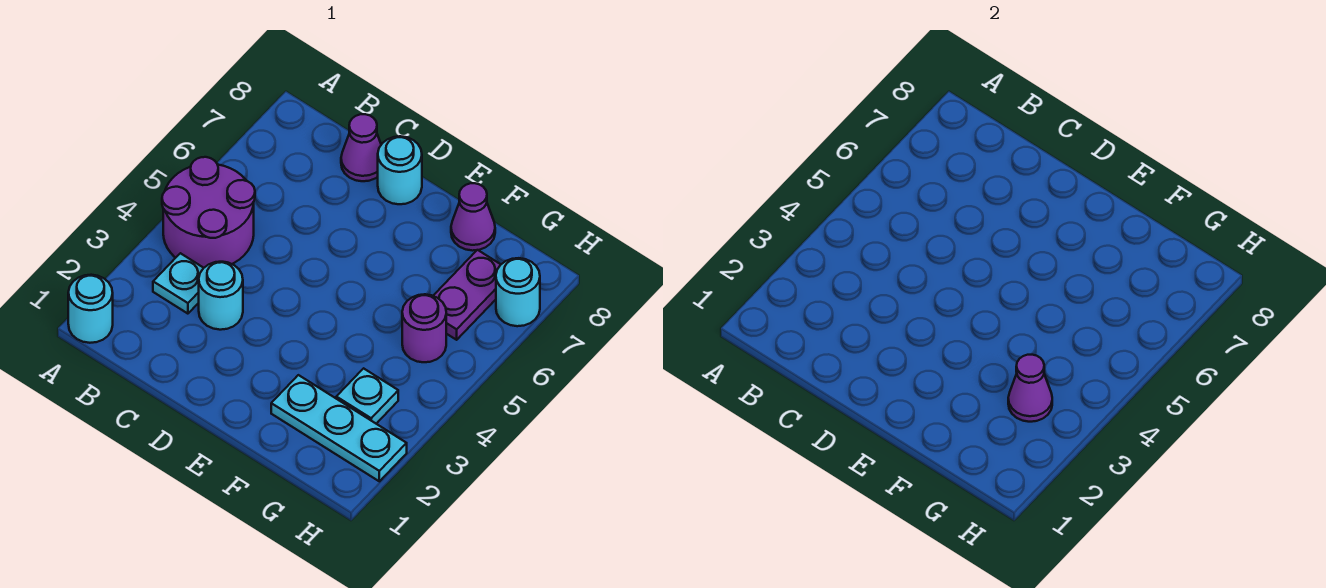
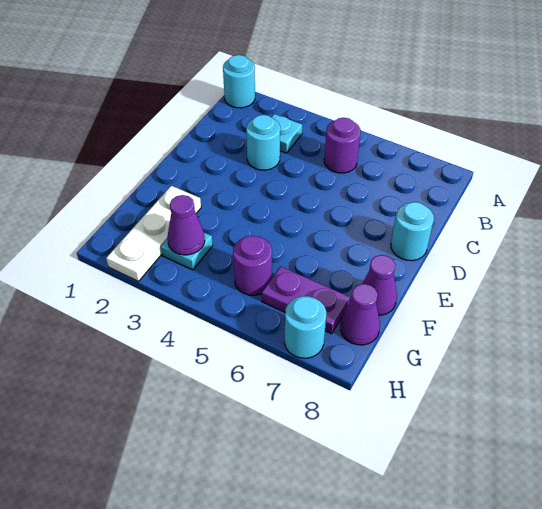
purple 2x2 round brick [162,157,255,268] -> purple 1x1 round brick [324,118,361,173]
purple 1x1 cone [341,114,381,181] -> purple 1x1 cone moved to [340,284,380,345]
cyan 1x3 plate [271,375,407,481] -> white 1x3 plate [106,186,201,281]

